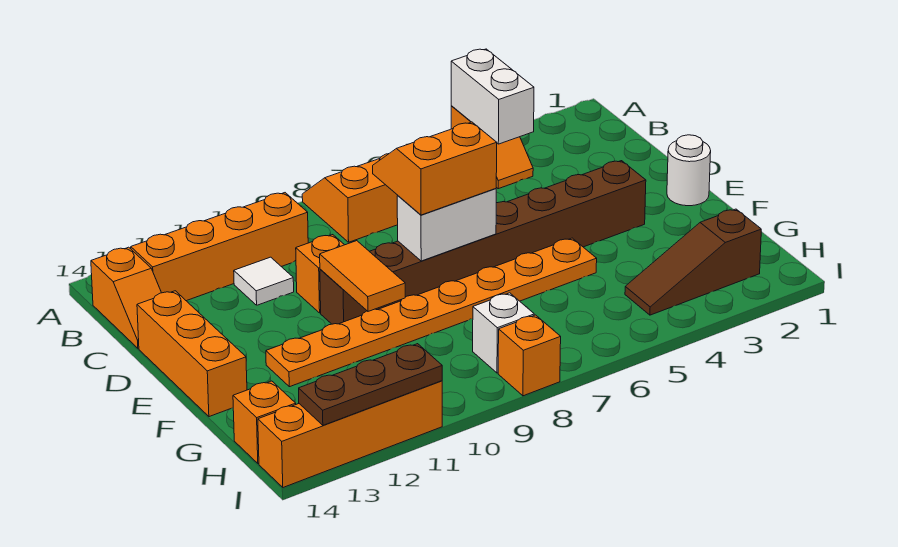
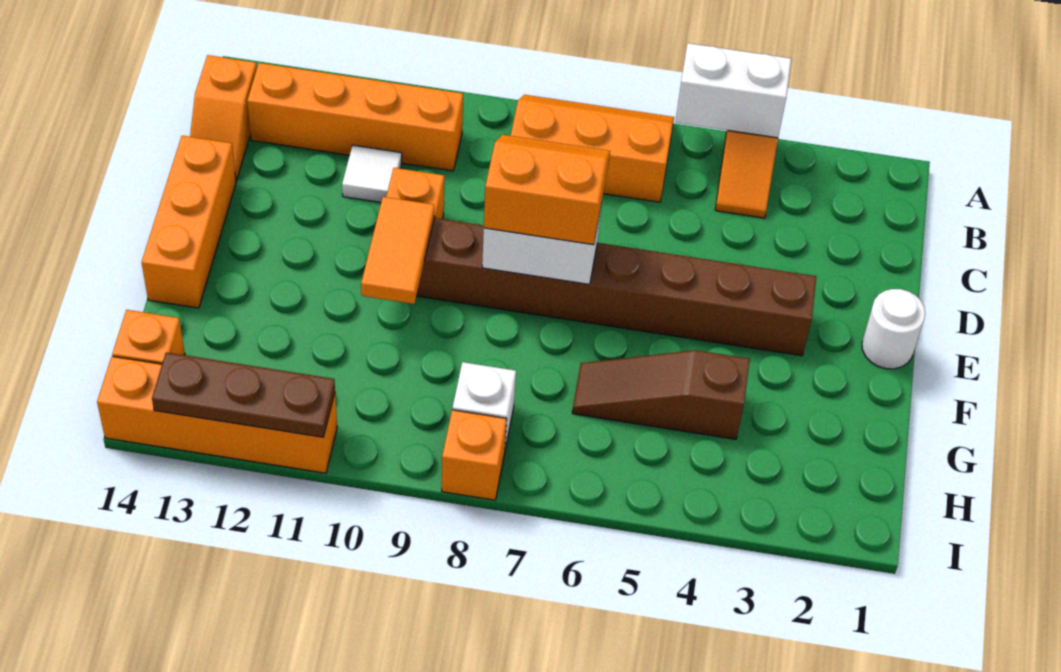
white 1x2 brick [451,49,534,144] -> white 1x2 brick turned to [675,43,791,138]
orange 1x8 plate [266,238,597,387] -> none
brown 1x3 slope [625,209,761,315] -> brown 1x3 slope moved to [572,350,750,439]

